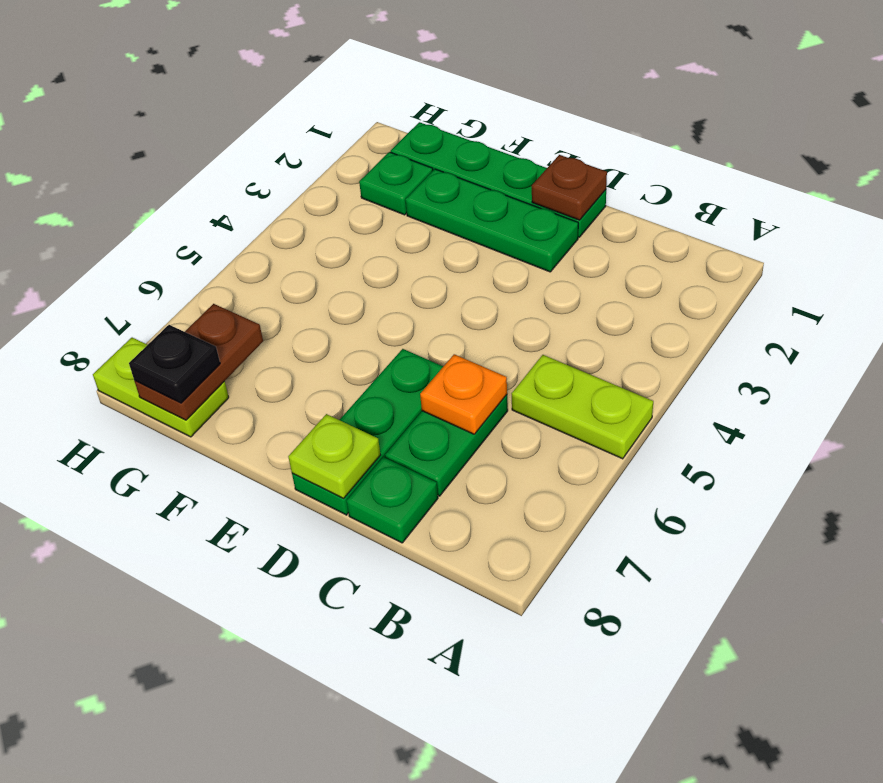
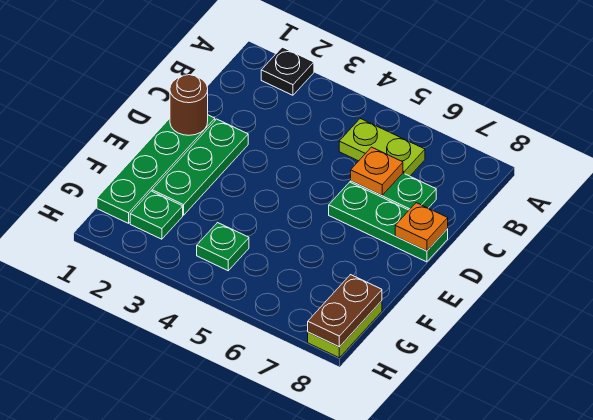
lime 1x2 plate [512,355,653,459] -> lime 1x2 plate turned to [339,119,425,176]
green 1x1 plate [347,457,438,543] -> green 1x1 plate moved to [197,223,249,271]
brown 1x1 plate [532,155,607,220] -> brown 1x1 round brick [170,75,208,135]
lime 1x1 plate [288,414,380,498] -> orange 1x1 plate [395,203,448,251]
brown 1x2 plate [135,304,263,420] -> brown 1x2 plate turned to [308,275,382,347]
black 1x1 plate [129,325,220,403] -> black 1x1 plate moved to [261,47,314,95]

